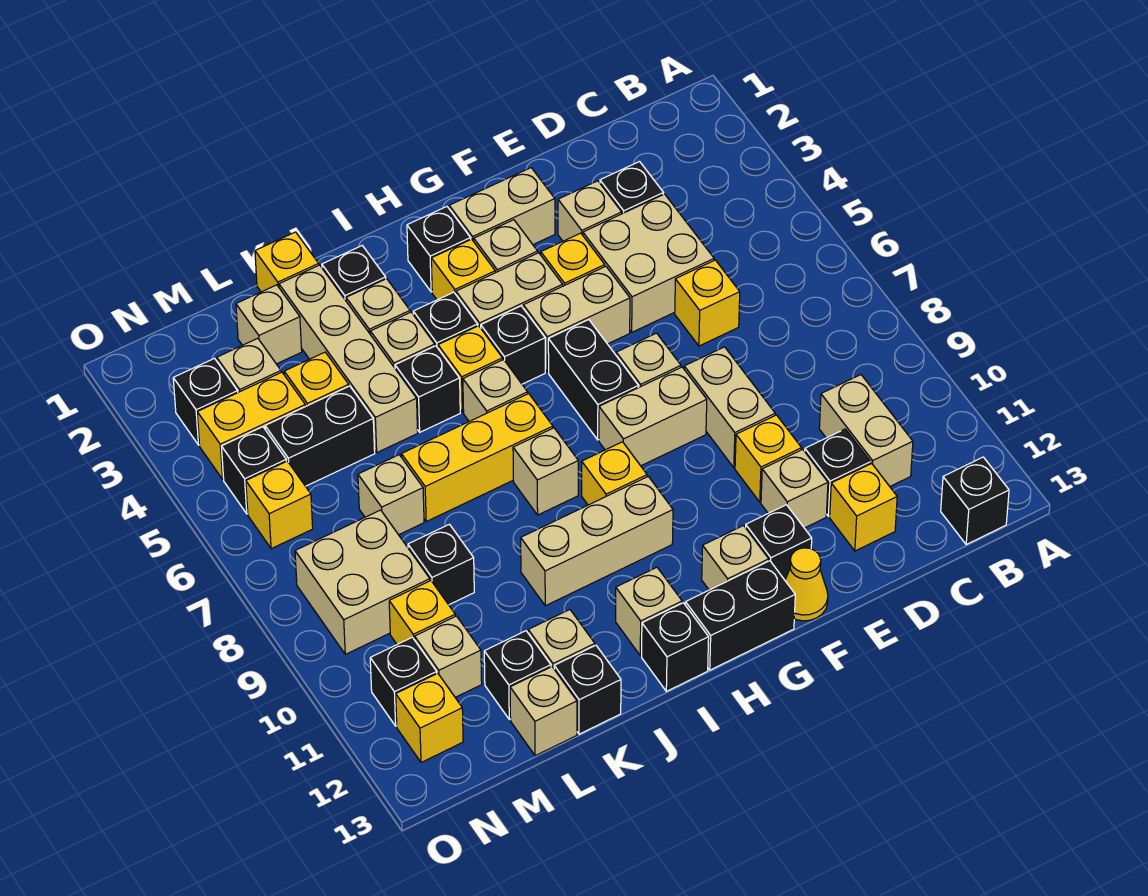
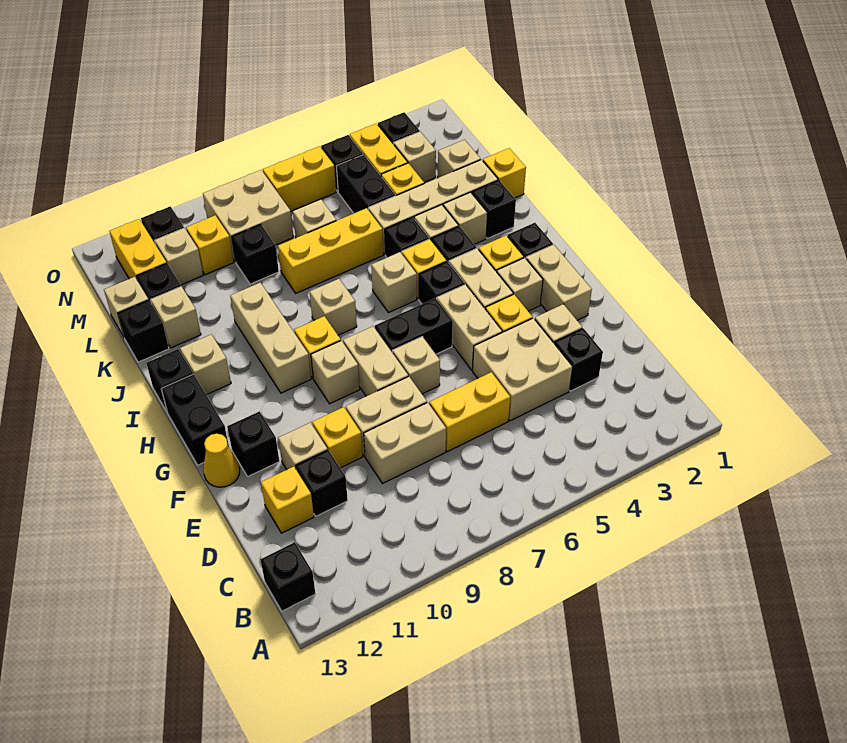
tan 1x2 brick [819,375,913,486] -> tan 1x2 brick moved to [364,403,446,484]
yellow 1x1 brick [675,260,740,346] -> yellow 1x2 brick [429,372,510,452]
tan 1x1 brick [702,526,769,590] -> tan 1x1 brick moved to [311,341,360,404]
yellow 1x3 brick [401,394,553,521] -> yellow 1x3 brick turned to [278,208,383,293]
yellow 1x1 brick [246,461,313,549] -> yellow 1x2 brick [263,146,336,211]
yellow 1x1 brick [396,673,463,762] -> yellow 1x2 brick [110,219,167,281]

